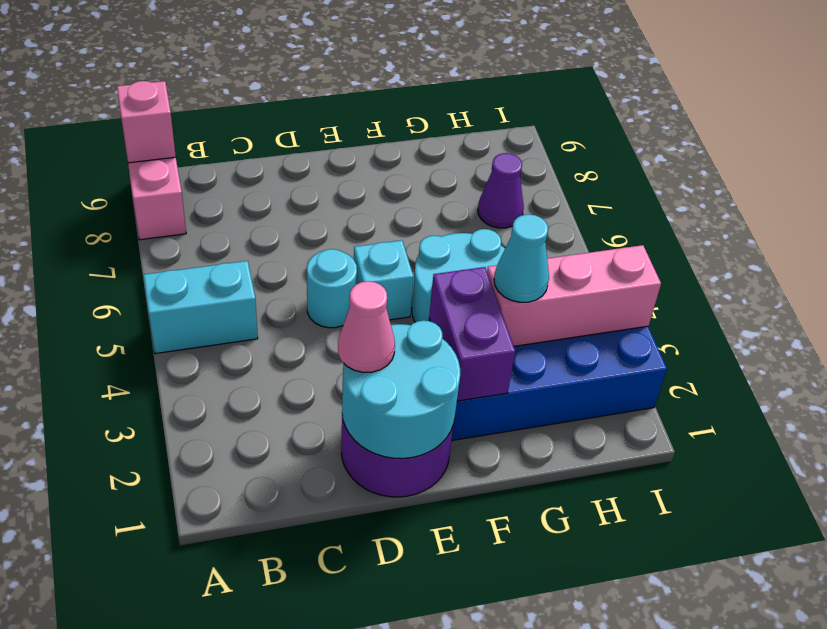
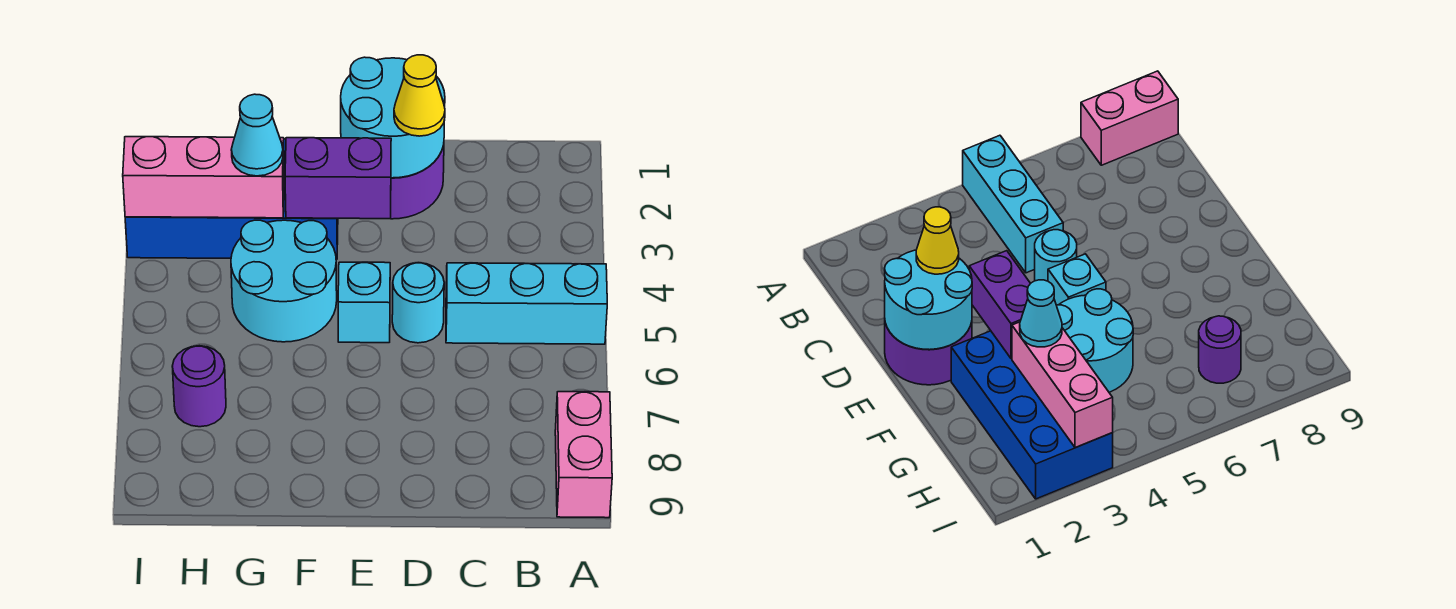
cyan 1x2 brick [143,261,258,354] -> cyan 1x3 brick [446,263,607,344]
pink 1x1 brick [117,81,176,163] -> none
pink 1x1 cone [338,281,395,372] -> yellow 1x1 cone [394,55,445,136]
purple 1x2 brick [429,267,515,401] -> purple 1x2 brick turned to [285,138,391,219]
purple 1x1 cone [478,153,524,228] -> purple 1x1 round brick [172,346,226,427]

